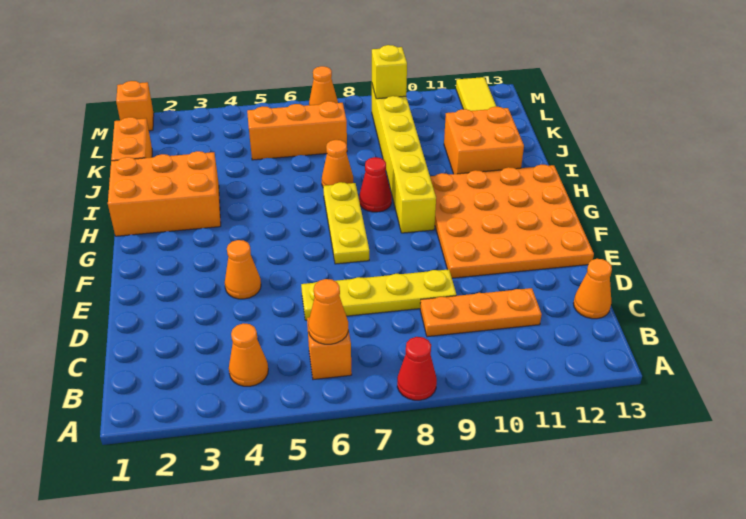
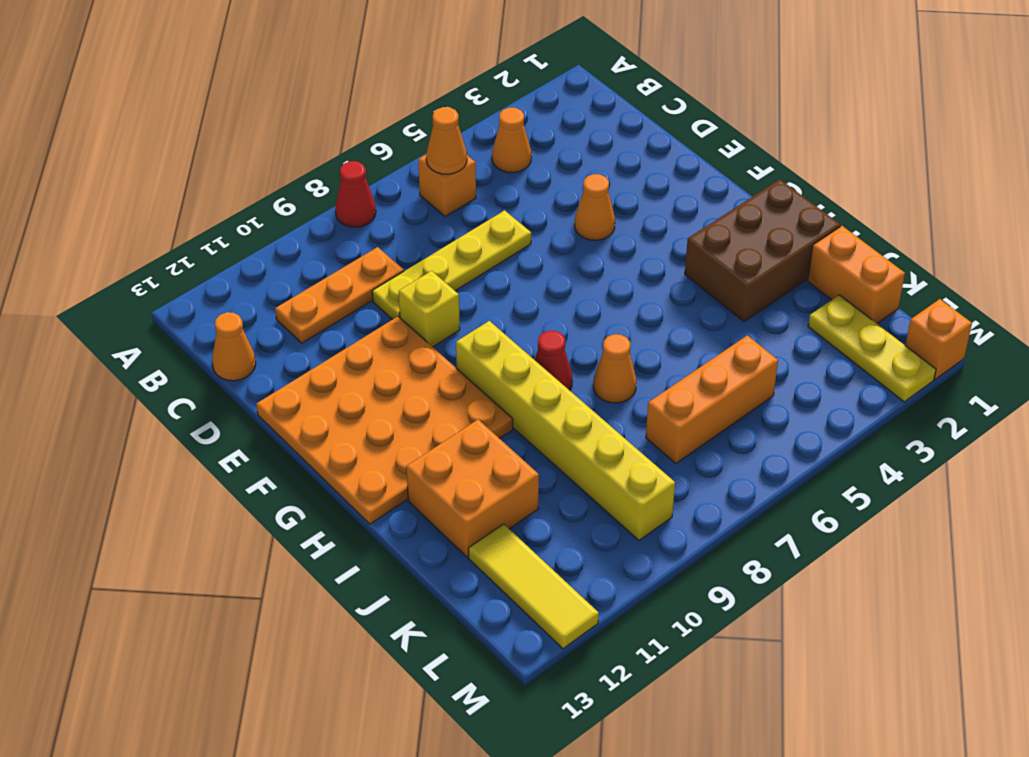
yellow 1x3 plate [323,182,369,264] -> yellow 1x3 plate moved to [808,295,936,402]
orange 2x3 brick [108,151,221,236] -> brown 2x3 brick [685,179,840,322]
yellow 1x1 brick [372,45,407,99] -> yellow 1x1 brick moved to [399,271,460,347]
orange 1x1 cone [309,66,338,105] -> none

